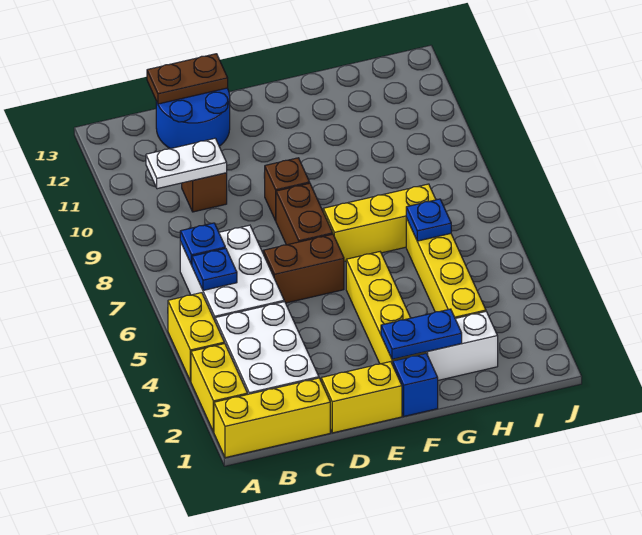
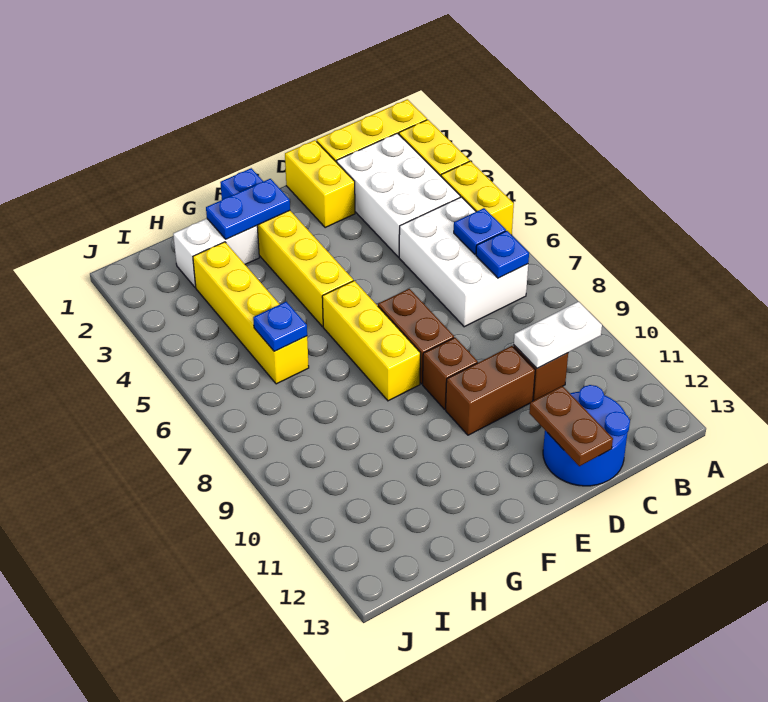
brown 1x2 plate [147,54,228,104] -> brown 1x2 plate turned to [529,386,613,466]
yellow 1x2 brick [321,362,402,433] -> yellow 1x2 brick turned to [285,140,355,228]
brown 1x2 brick [263,234,344,303] -> brown 1x2 brick moved to [446,346,535,435]
yellow 1x3 brick [323,184,436,261] -> yellow 1x3 brick turned to [322,281,420,401]

